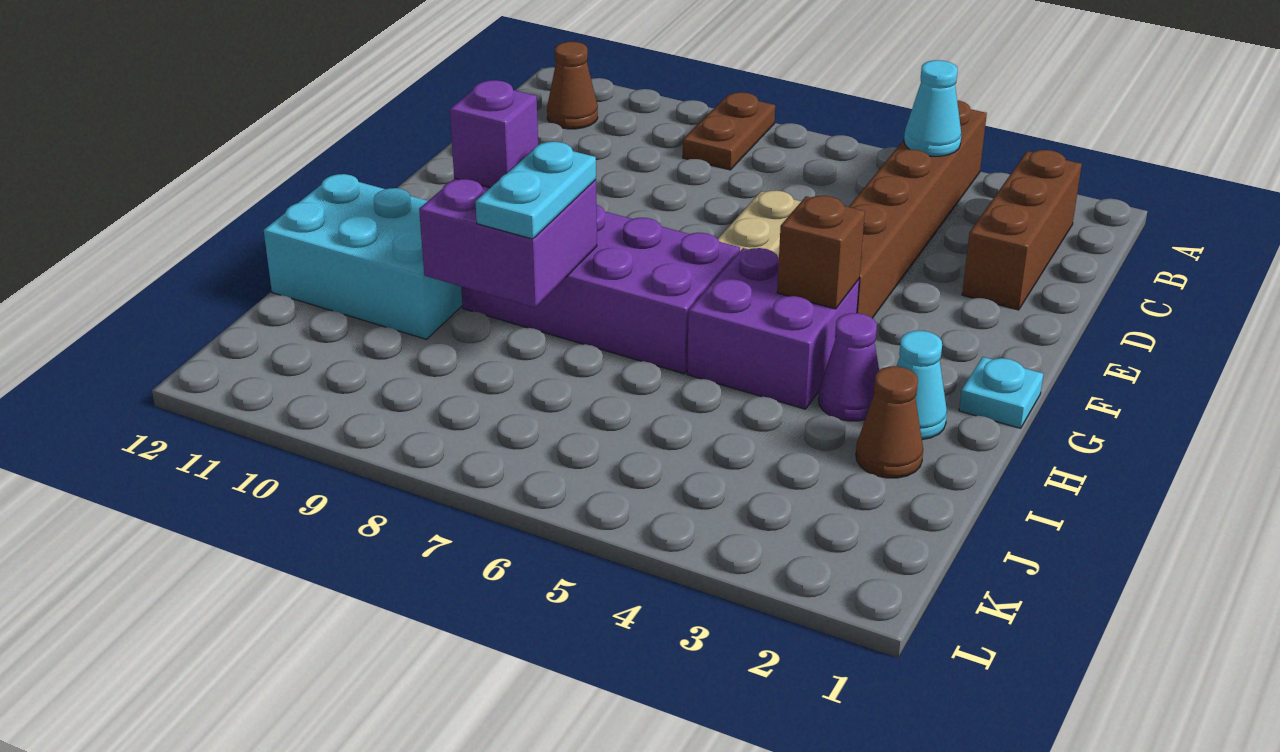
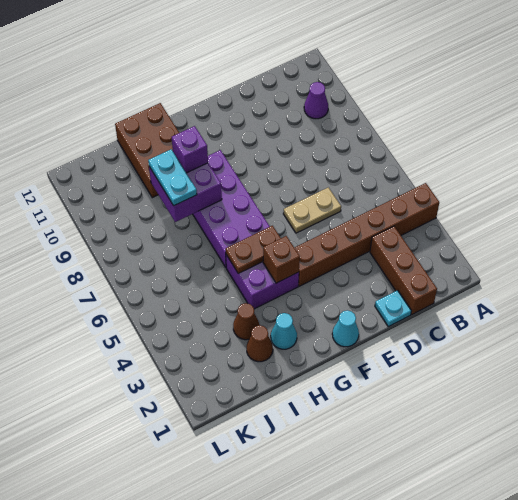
brown 1x2 plate [683,92,775,170] -> brown 1x2 plate moved to [226,226,281,273]
brown 1x3 brick [962,150,1082,310] -> brown 1x3 brick turned to [370,226,437,314]
cyan 1x1 cone [904,60,961,156] -> cyan 1x1 cone moved to [332,310,359,347]
brown 1x1 cone [547,42,598,129] -> brown 1x1 cone moved to [233,303,259,340]
cyan 1x1 plate [959,357,1043,428] -> cyan 1x1 plate moved to [375,290,412,327]
purple 1x1 cone [819,313,879,421] -> purple 1x1 cone moved to [304,82,328,119]
cyan 1x2 plate [475,142,596,239] -> cyan 1x2 plate turned to [148,149,197,205]
cyan 2x3 brick [264,174,462,339] -> brown 2x3 brick [115,103,179,198]

